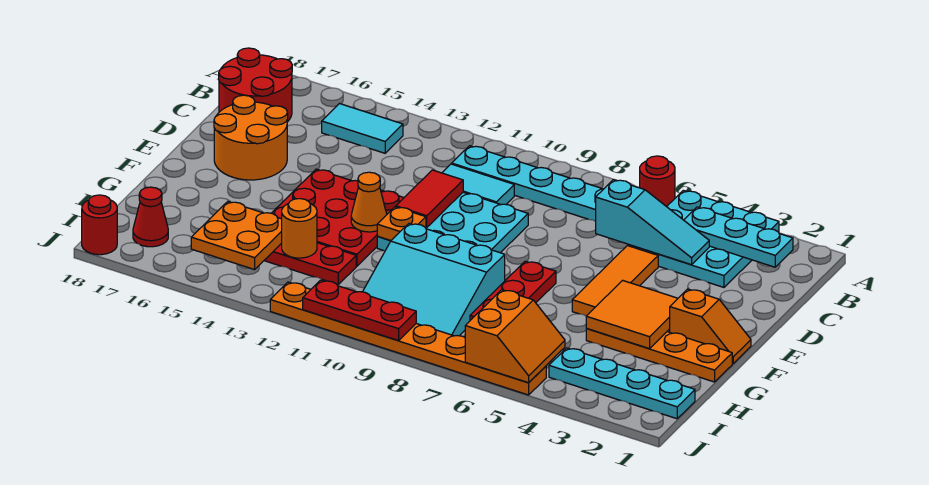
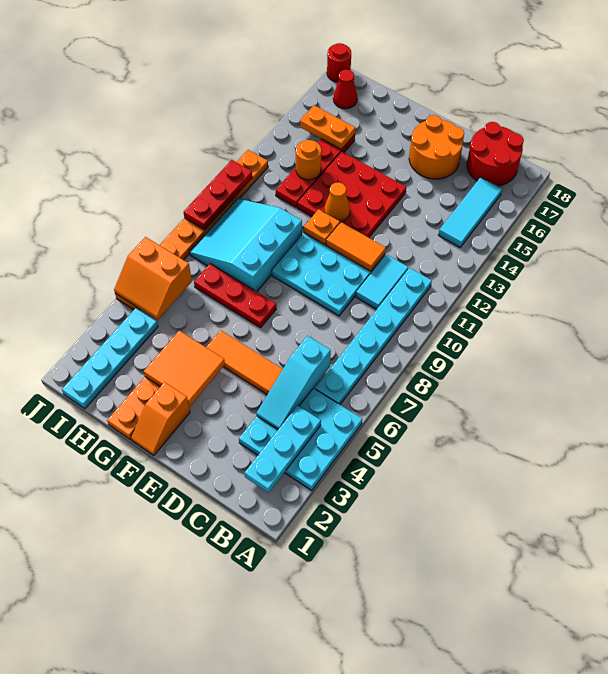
red 1x1 round brick [640,156,675,207] -> none
cyan 1x2 tile [322,104,403,153] -> cyan 1x3 tile [439,177,502,247]
red 1x2 tile [396,170,463,228] -> orange 1x2 tile [326,222,386,271]
orange 2x2 plate [191,202,282,270] -> orange 1x2 plate [300,105,355,149]

